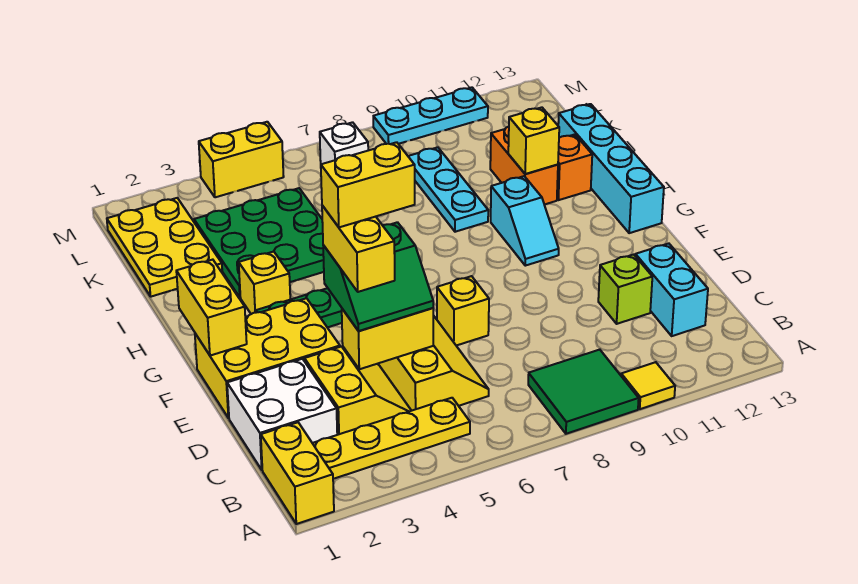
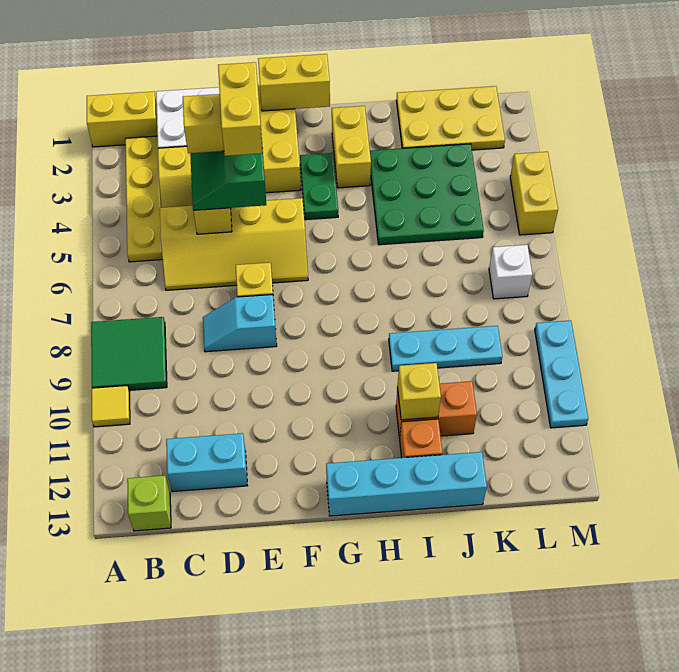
lime 1x1 brick [598,255,652,324] -> lime 1x1 brick moved to [127,476,171,531]
cyan 1x2 slope [491,176,559,266] -> cyan 1x2 slope moved to [203,295,277,352]
yellow 1x1 brick [239,252,290,314] -> yellow 1x2 brick [332,106,371,188]

